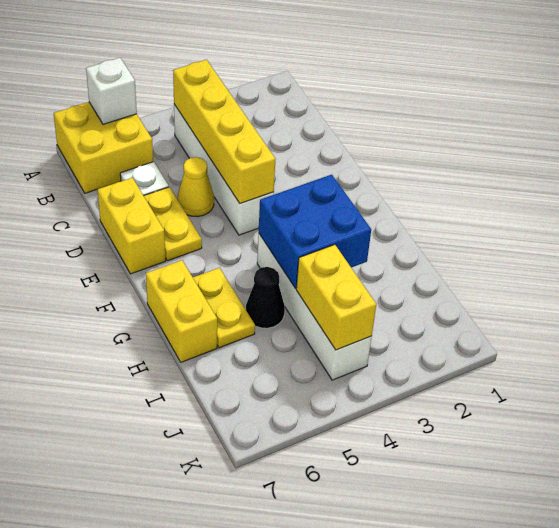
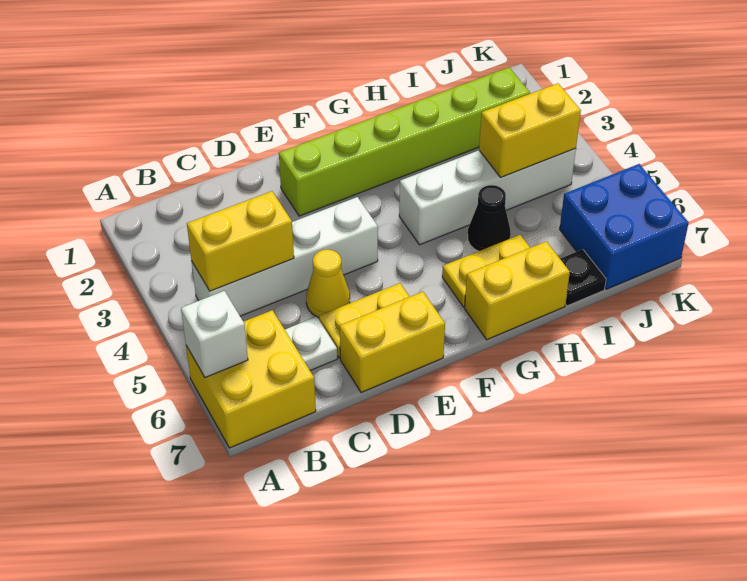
yellow 1x4 brick [173,60,276,203] -> yellow 1x2 brick [187,191,294,291]
none -> lime 1x6 brick [279,67,530,216]
blue 2x2 brick [259,175,371,288] -> blue 2x2 brick moved to [560,164,689,289]
none -> black 1x1 plate [560,249,606,306]

